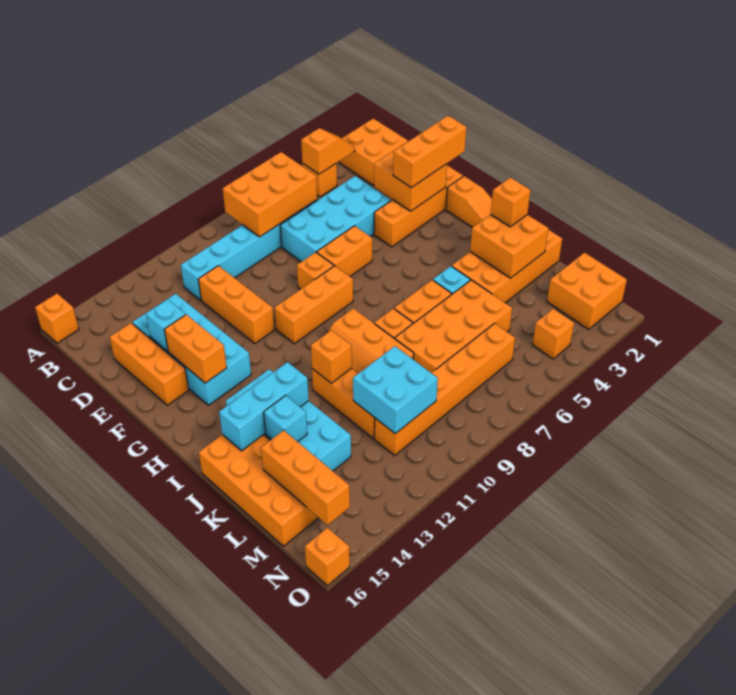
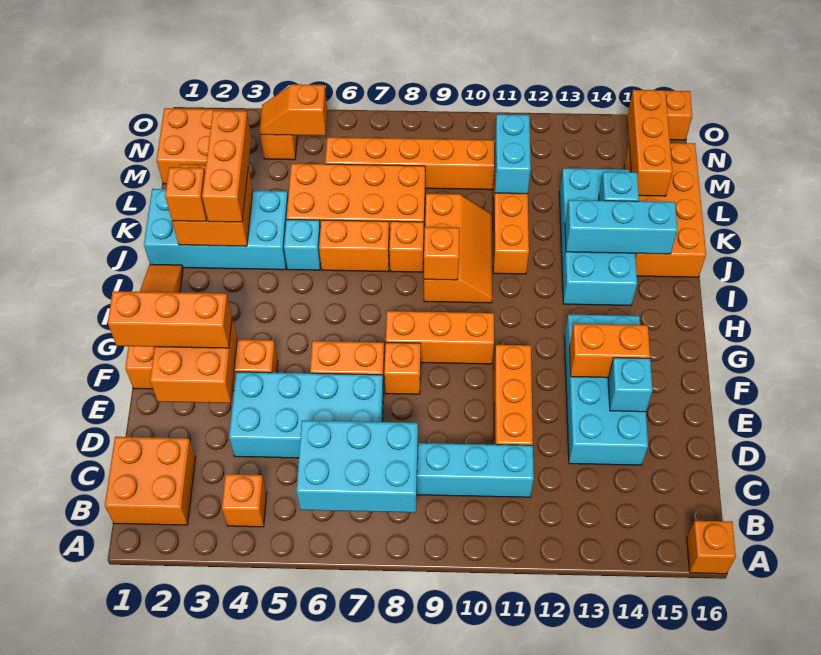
orange 1x2 slope [301,128,355,174] -> orange 1x2 slope moved to [260,84,327,136]
orange 2x3 brick [223,152,317,237] -> cyan 2x3 brick [296,420,418,513]
orange 1x3 brick [110,323,189,405] -> orange 1x3 brick moved to [202,110,251,222]
orange 1x2 brick [164,315,227,383] -> orange 1x2 brick turned to [570,324,650,378]
orange 2x4 brick [452,230,562,303] -> cyan 2x4 brick [144,189,288,270]
orange 1x1 brick [311,330,352,383] -> orange 1x1 brick moved to [424,227,459,280]
cyan 2x2 brick [353,346,438,434] -> cyan 1x2 brick [495,114,531,194]

